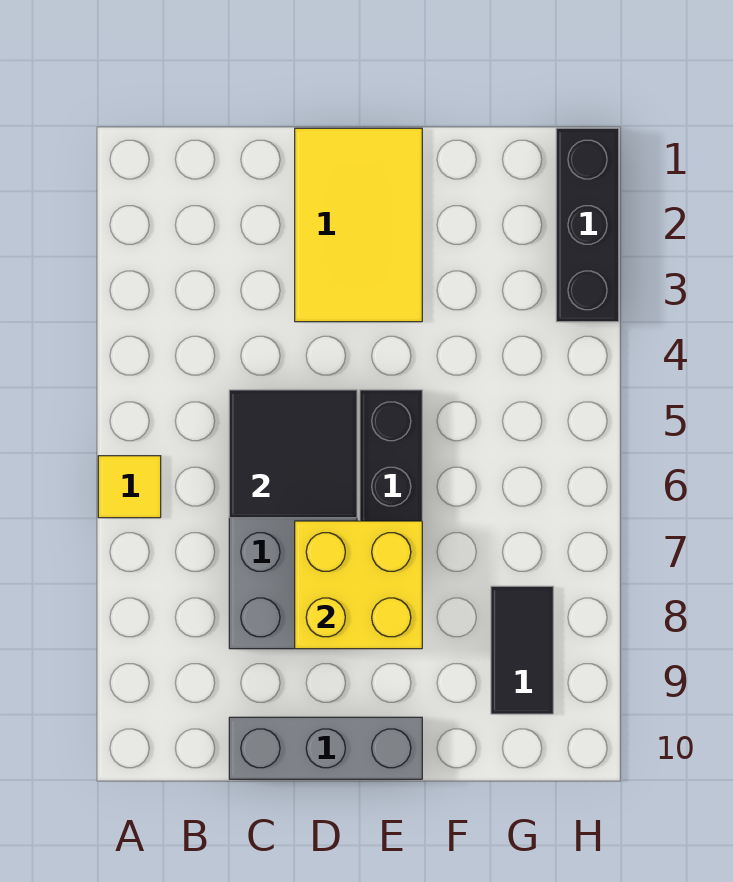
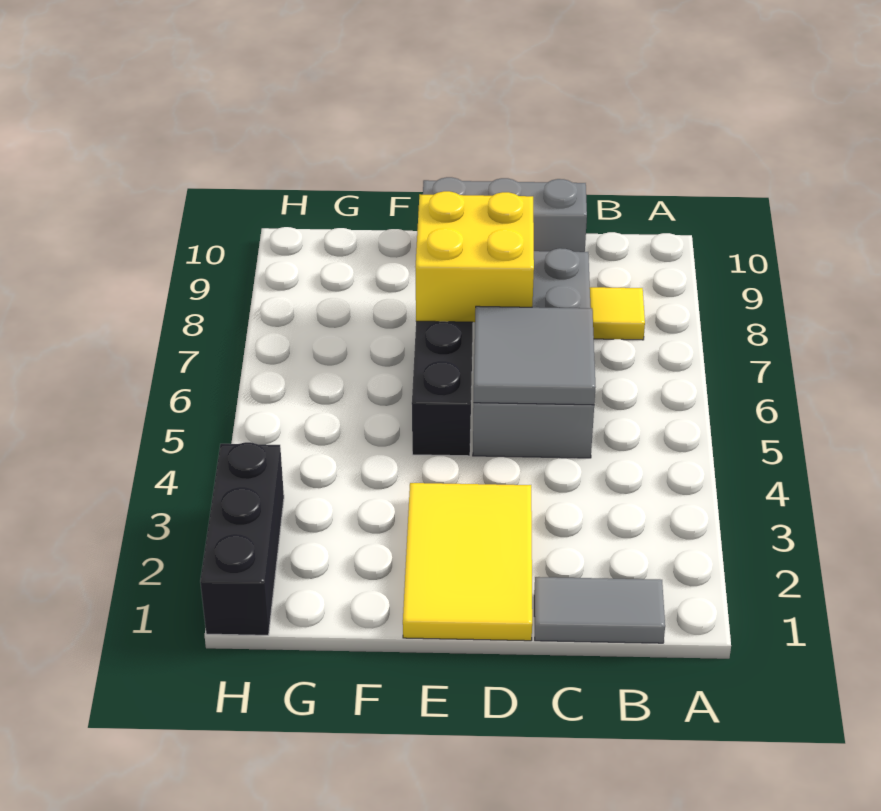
yellow 1x1 tile [98,456,161,518] -> yellow 1x1 tile moved to [590,287,645,340]
none -> grey 1x2 tile [534,577,665,643]
black 2x2 tile [229,390,357,518] -> grey 2x2 tile [474,306,596,405]
black 1x2 tile [491,586,553,714] -> none

